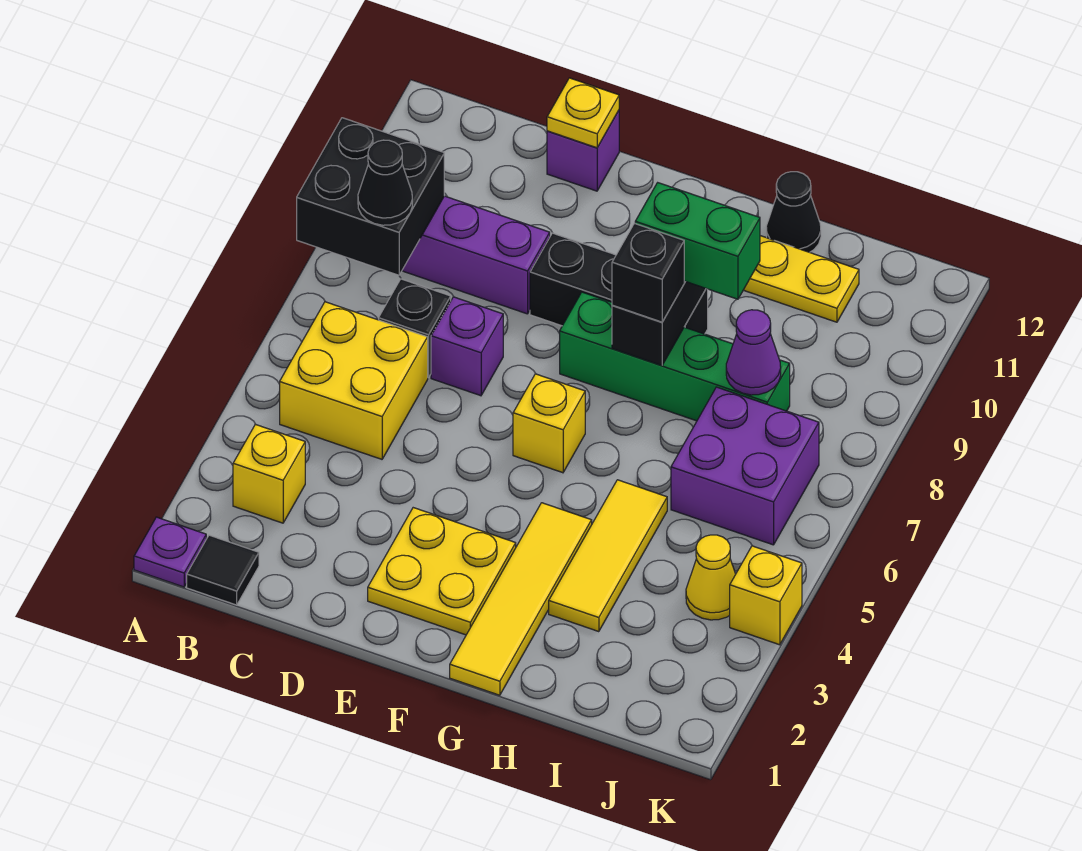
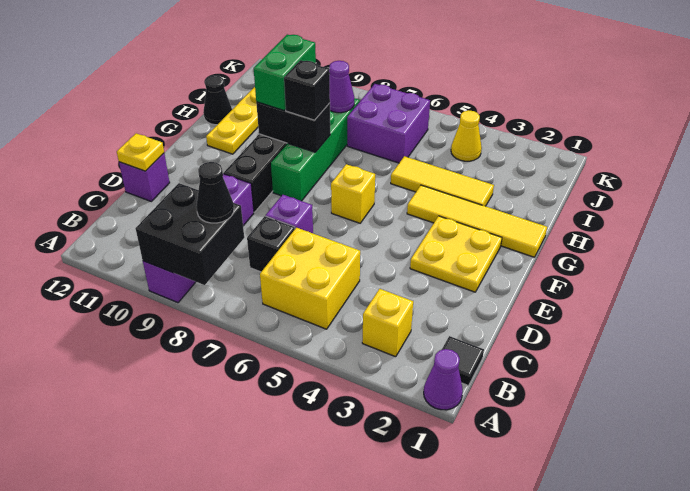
purple 1x1 plate [134,517,206,587] -> purple 1x1 cone [424,349,463,410]
yellow 1x1 brick [730,546,802,645] -> none

